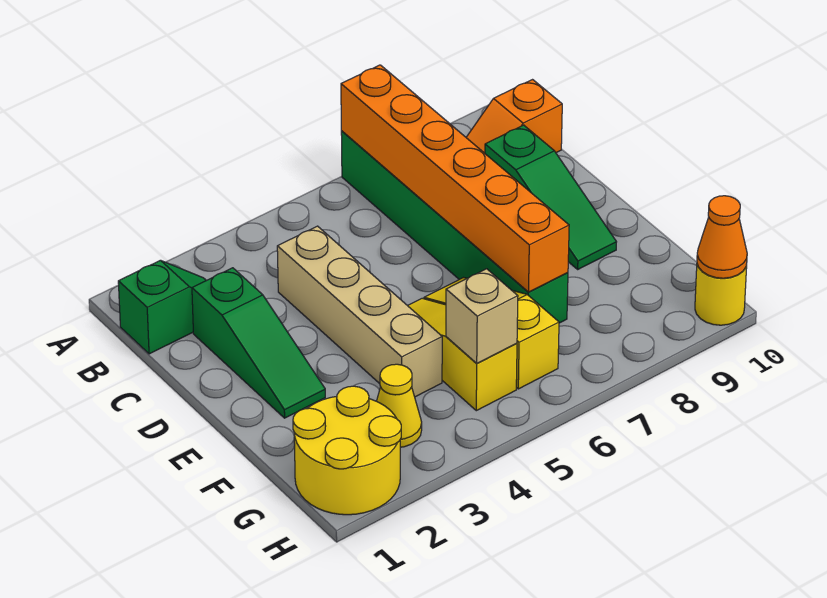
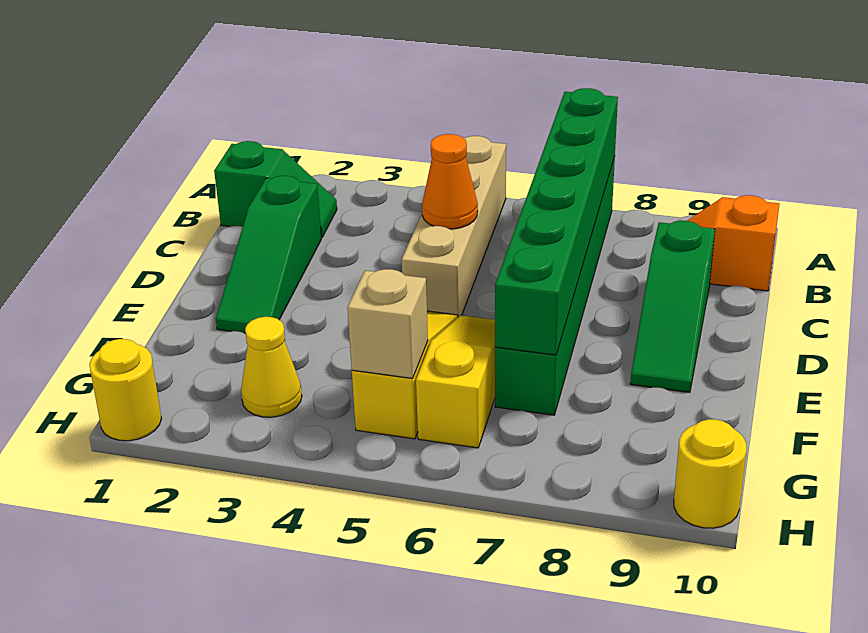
orange 1x6 brick [341,65,569,292] -> green 1x6 brick [495,88,618,355]
tan 1x4 brick [277,226,442,397] -> tan 1x4 brick moved to [402,136,506,317]
yellow 2x2 round brick [293,386,401,515] -> yellow 1x1 round brick [89,339,162,441]
orange 1x1 cone [697,196,747,278] -> orange 1x1 cone moved to [422,134,478,229]

